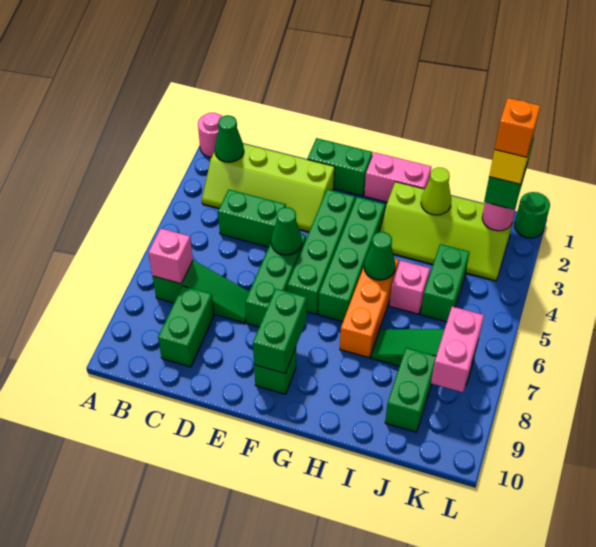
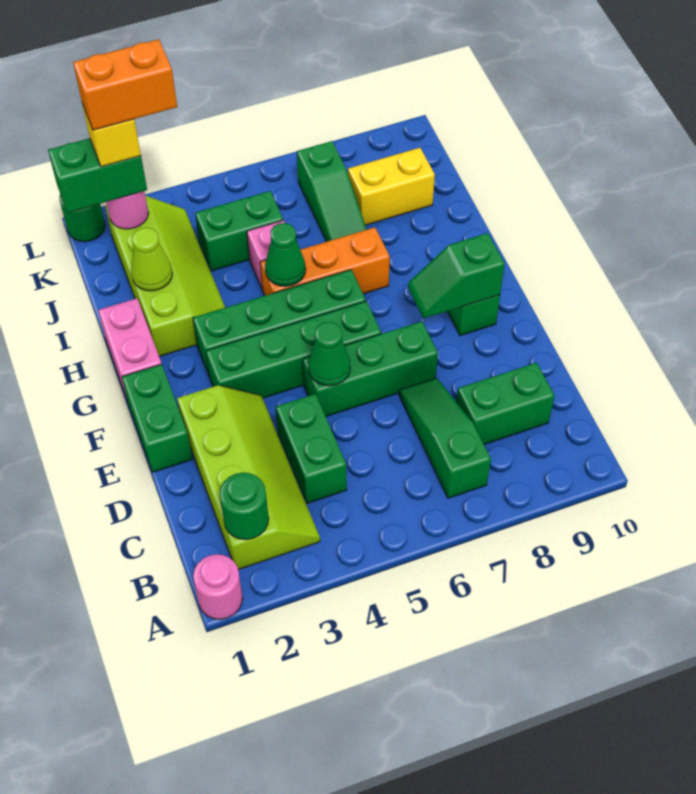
green 1x1 cone [215,115,244,162] -> green 1x1 round brick [220,473,269,540]
pink 1x1 brick [148,229,193,284] -> none
green 1x2 brick [253,289,307,373] -> green 1x2 slope [408,233,505,319]
green 1x2 brick [385,348,436,432] -> yellow 1x2 brick [348,148,435,225]
orange 1x1 brick [495,98,540,157] -> orange 1x2 brick [73,39,177,130]
pink 1x2 brick [431,306,484,392] -> none

